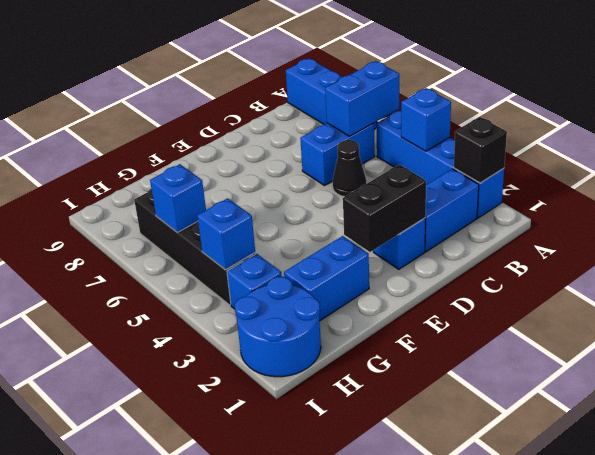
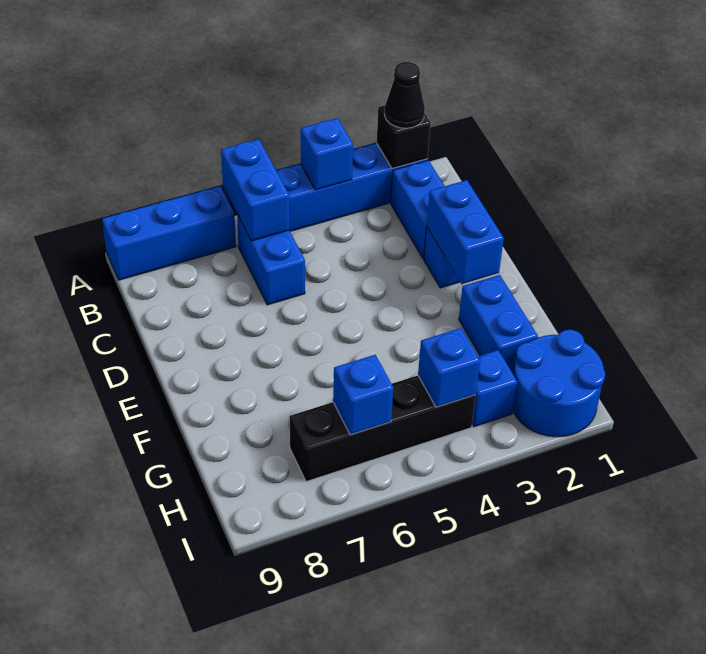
black 1x1 cone [332,140,366,197] -> black 1x1 cone moved to [385,62,425,128]
black 1x2 brick [343,165,426,252] -> blue 1x2 brick [427,180,504,284]

